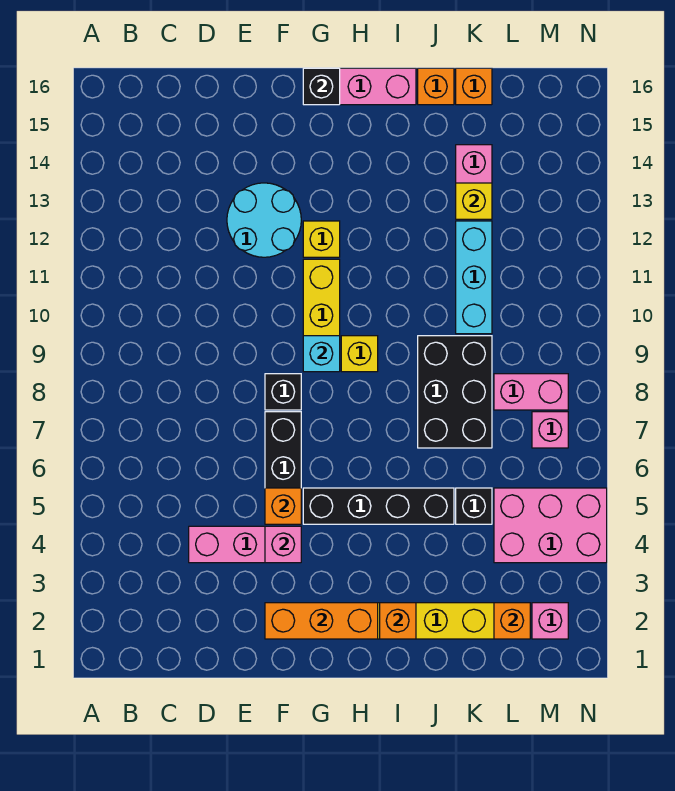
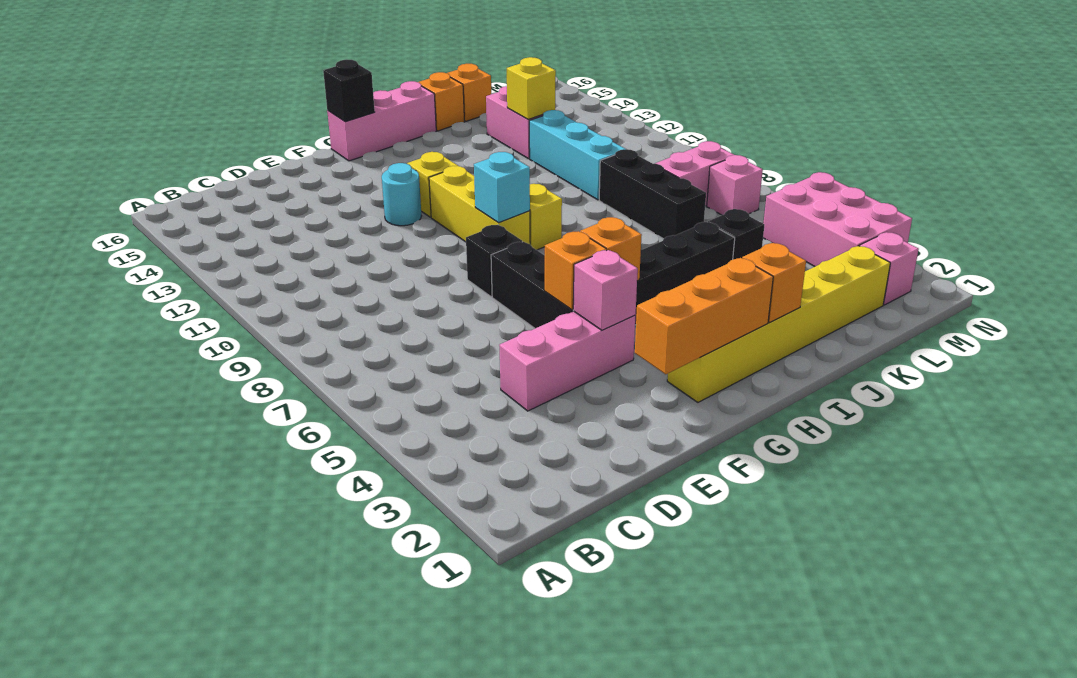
cyan 2x2 round brick [227,183,301,257] -> cyan 1x1 round brick [382,163,421,226]
black 2x3 brick [418,336,492,448] -> black 1x3 brick [599,149,706,239]
orange 1x1 brick [494,603,530,639] -> orange 1x1 brick moved to [580,217,642,281]
pink 2x3 brick [494,488,607,563] -> pink 2x3 brick turned to [763,172,912,266]

